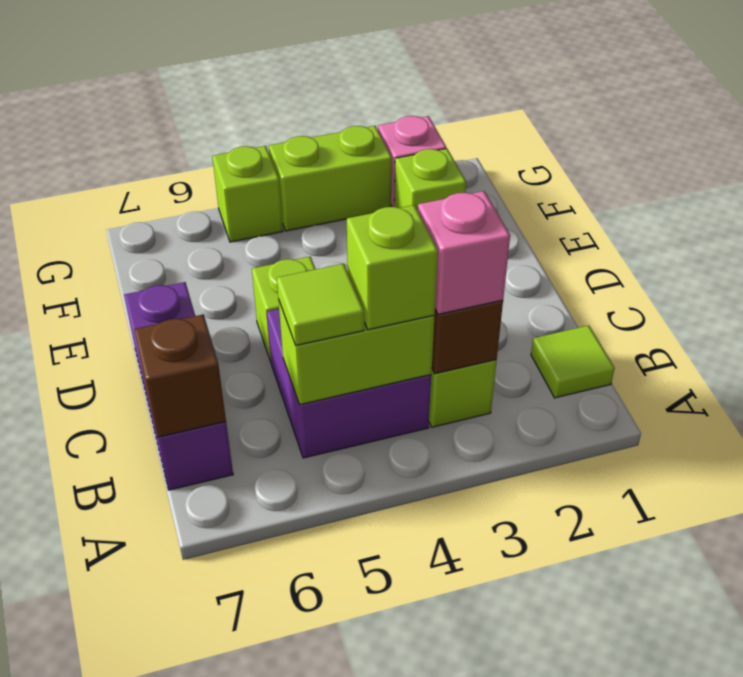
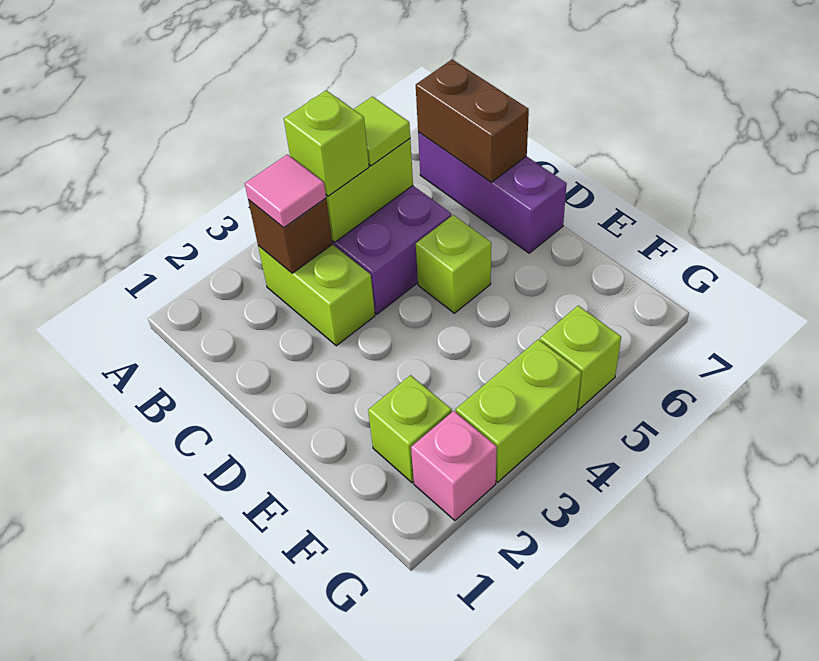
lime 1x1 tile [531,325,615,398] -> none
pink 1x1 brick [418,191,510,314] -> pink 1x1 tile [245,154,326,228]
brown 1x1 brick [134,314,226,437] -> brown 1x2 brick [416,60,529,182]

